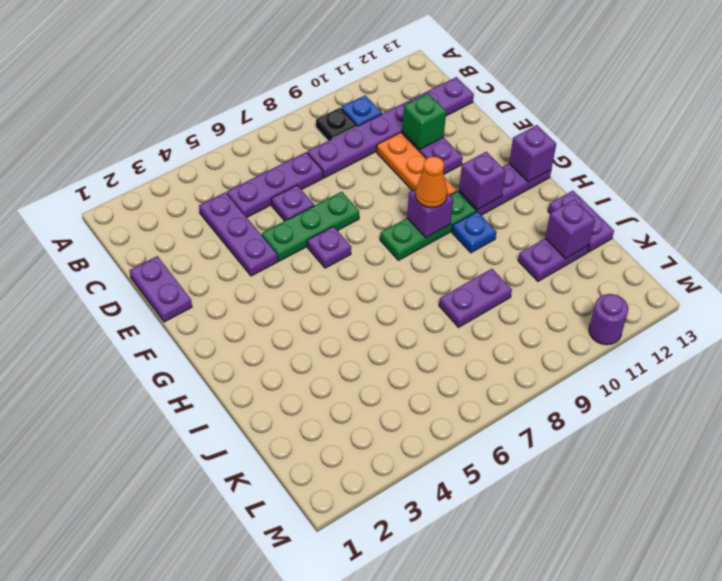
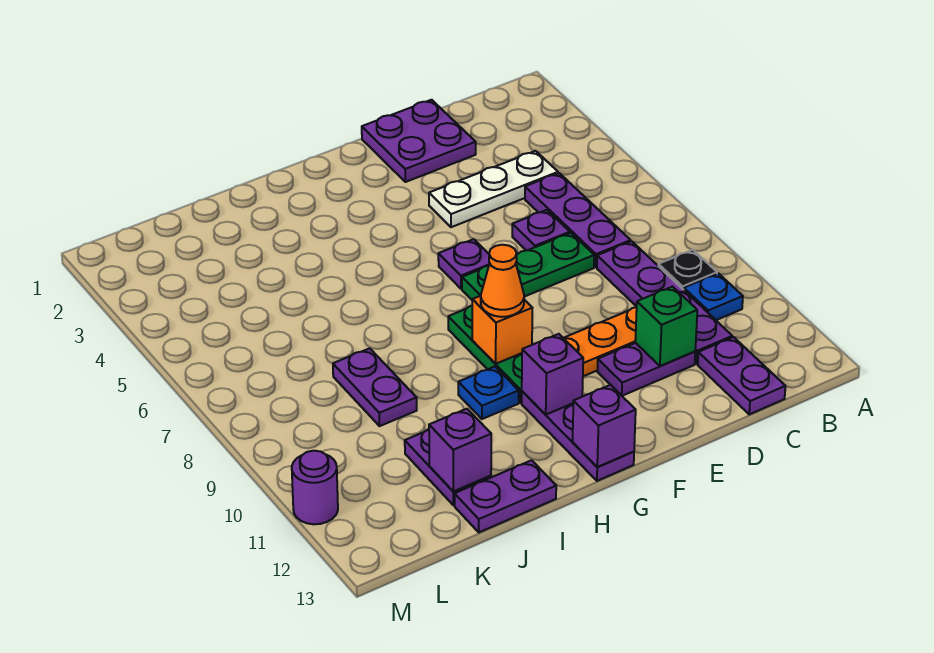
purple 1x3 plate [199,192,278,276] -> white 1x3 plate [429,151,558,227]
purple 1x2 plate [130,256,192,322] -> purple 2x2 plate [362,100,476,182]
green 1x3 plate [262,192,359,261] -> green 1x3 plate turned to [462,233,594,300]
purple 1x1 brick [407,189,453,237] -> orange 1x1 brick [472,296,532,364]

